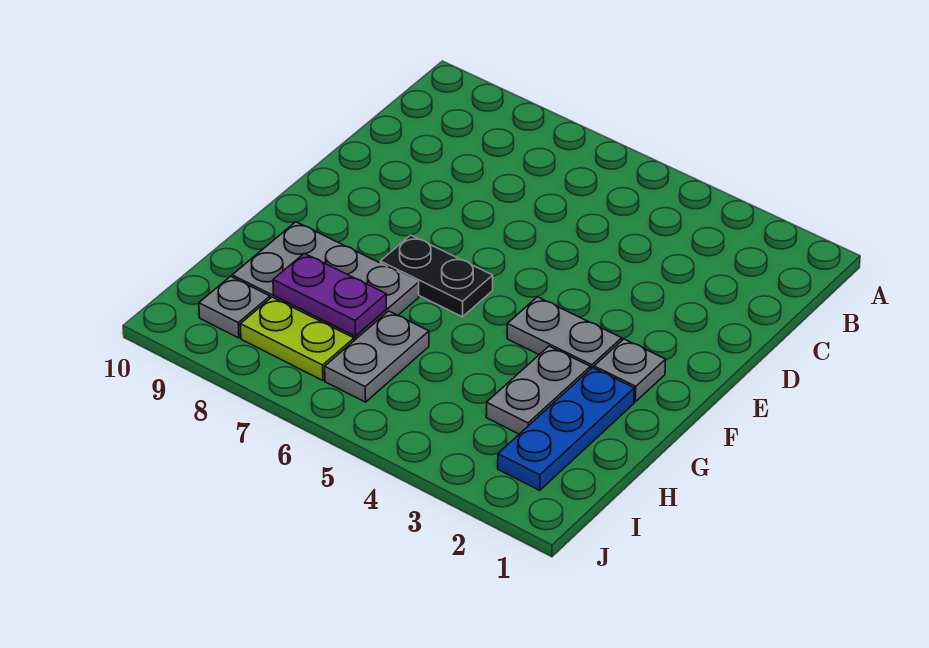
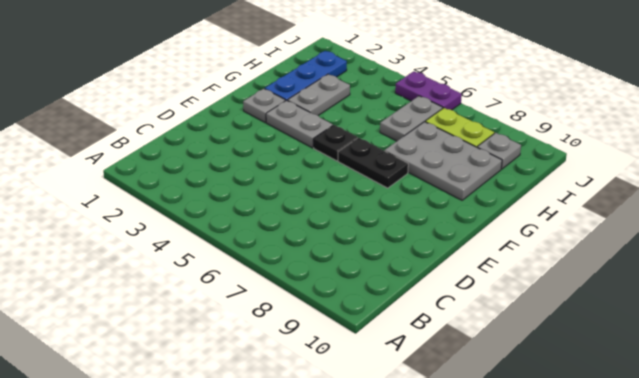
none -> black 1x1 plate [313,125,357,161]
purple 1x2 plate [273,253,387,336] -> purple 1x2 plate moved to [395,71,462,110]

